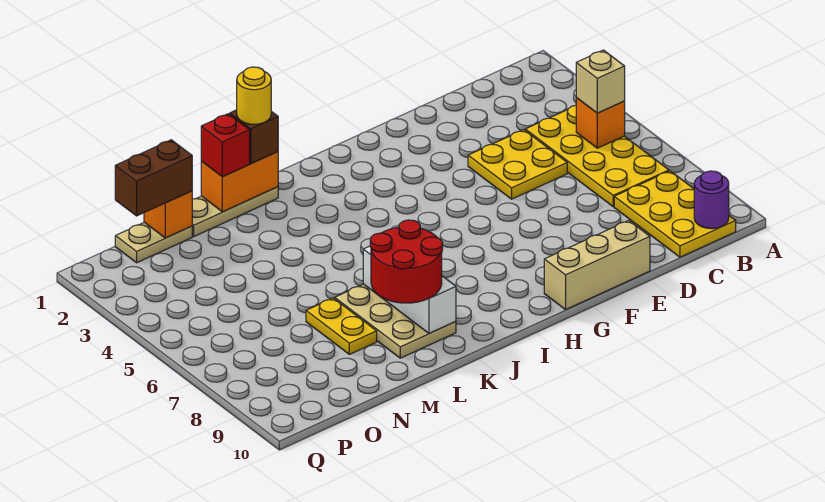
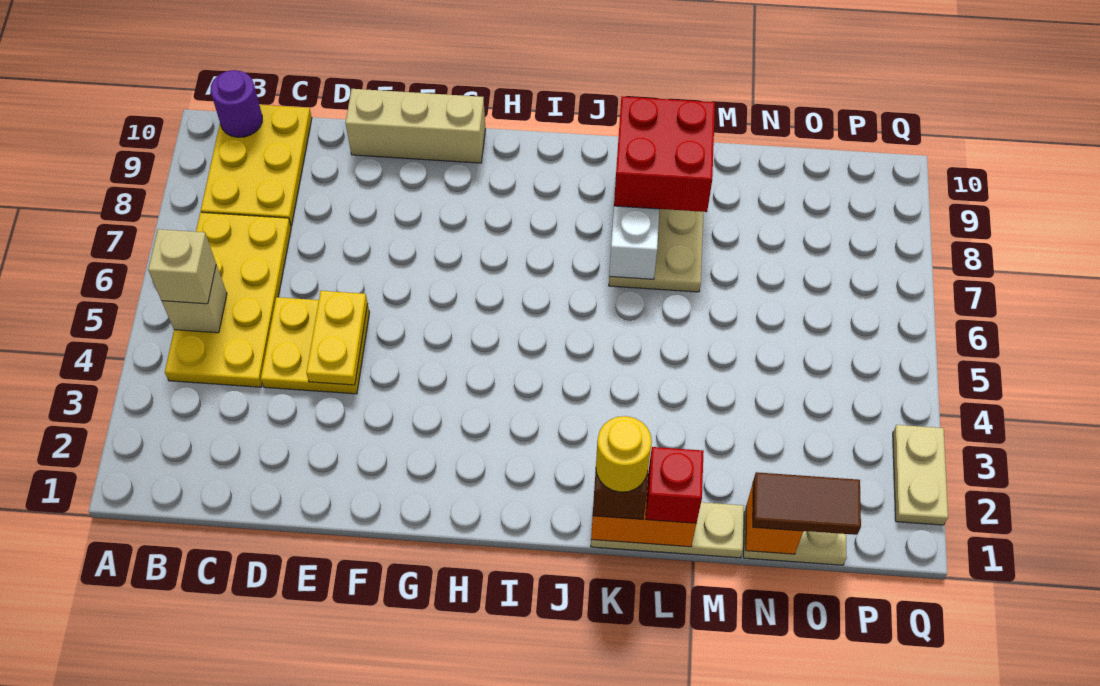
orange 1x1 brick [576,97,625,148] -> tan 1x1 brick [162,265,227,333]
red 2x2 round brick [370,220,443,303] -> red 2x2 brick [614,97,715,212]
yellow 1x2 plate [306,298,377,354] -> yellow 1x2 plate moved to [306,291,368,385]
brown 1x2 brick [115,140,192,216] -> brown 1x2 tile [753,472,861,535]
none -> tan 1x2 plate [893,425,948,525]

